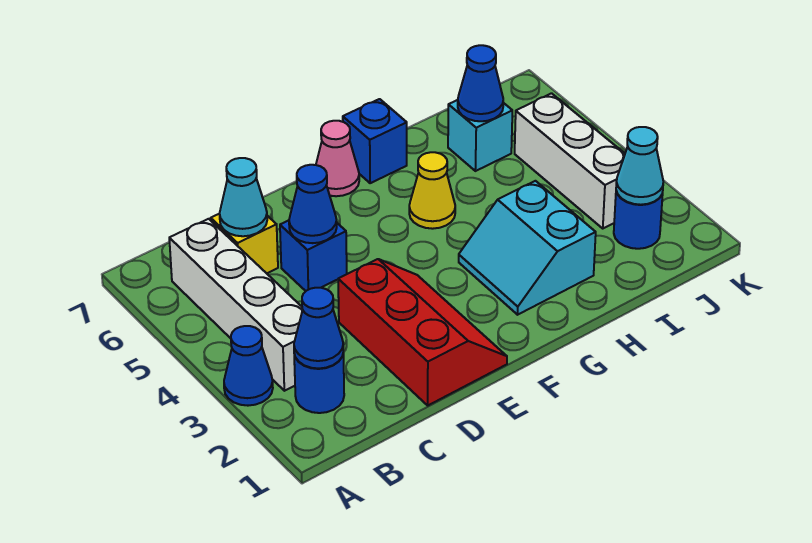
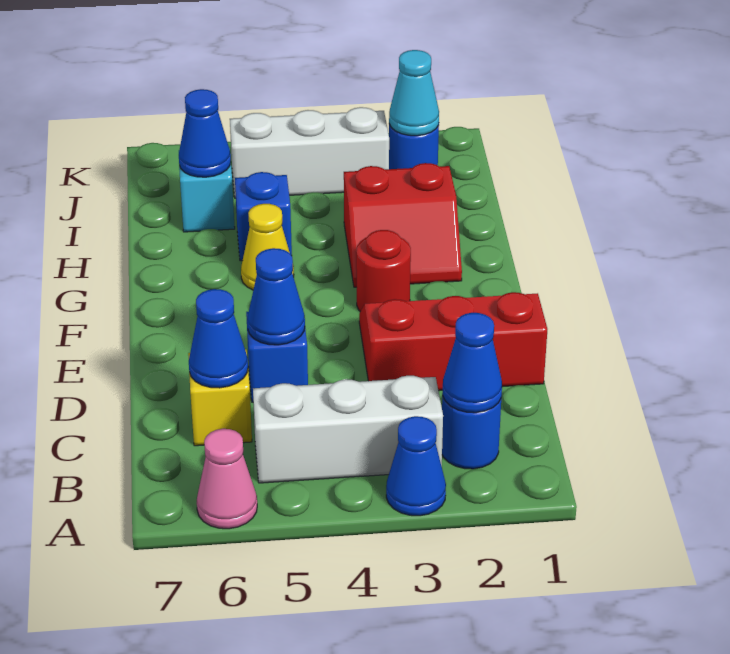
white 1x4 brick [169,219,303,391] -> white 1x3 brick [253,376,443,483]
cyan 1x1 cone [220,158,267,236] -> blue 1x1 cone [189,289,248,388]
none -> red 1x1 round brick [356,230,411,312]
pink 1x1 cone [316,121,359,196] -> pink 1x1 cone moved to [197,429,257,529]
cyan 2x2 slope [459,181,596,315] -> red 2x2 slope [344,163,462,287]
blue 1x1 brick [343,99,407,183] -> blue 1x1 brick moved to [235,172,292,261]

